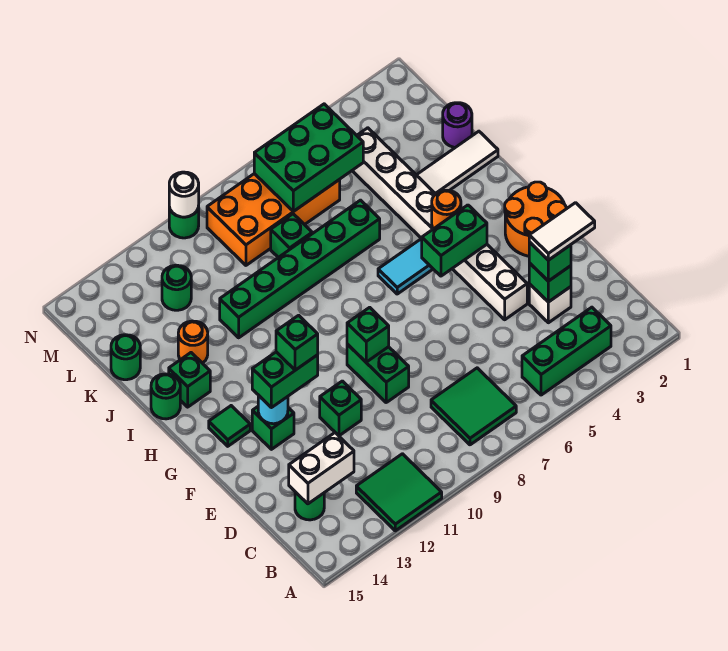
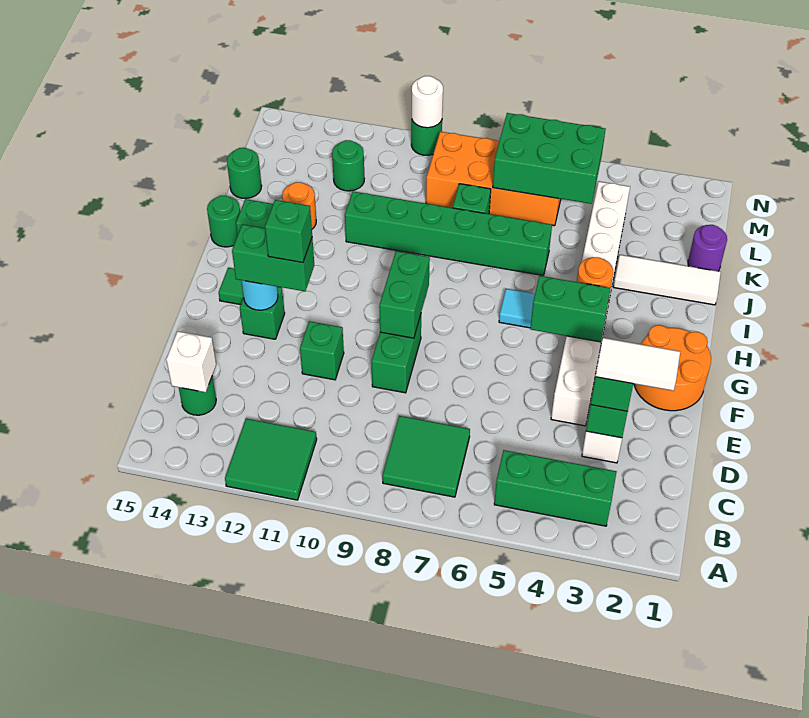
white 1x2 brick [289,433,354,504] -> white 1x1 brick [166,331,216,392]
green 1x1 brick [347,307,389,362] -> green 1x2 brick [379,251,430,338]

